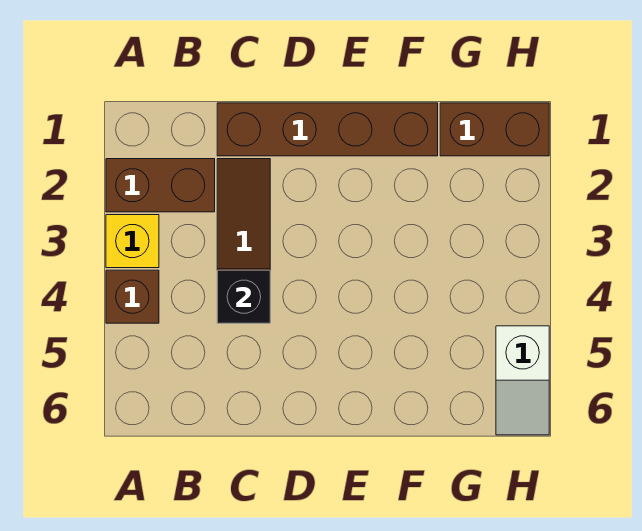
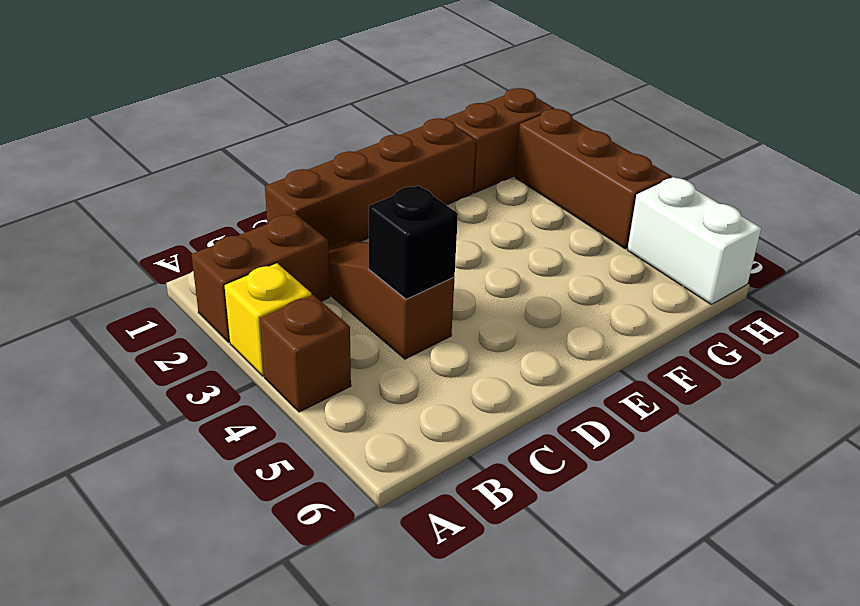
none -> brown 1x3 brick [515,109,672,249]
white 1x2 slope [496,326,549,435] -> white 1x2 brick [627,177,761,304]

